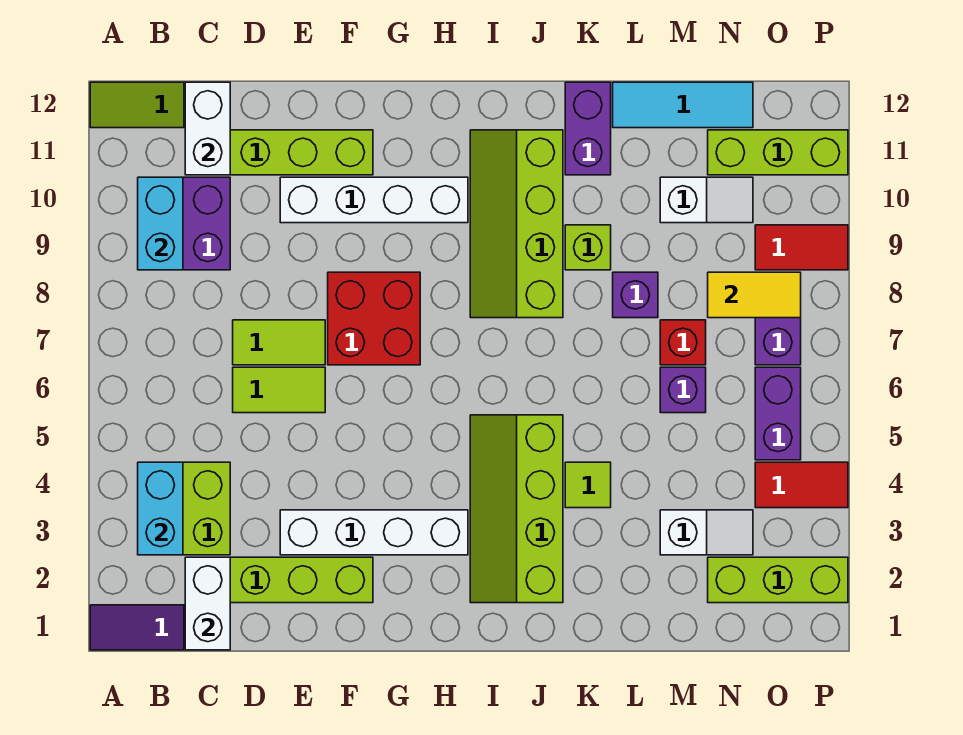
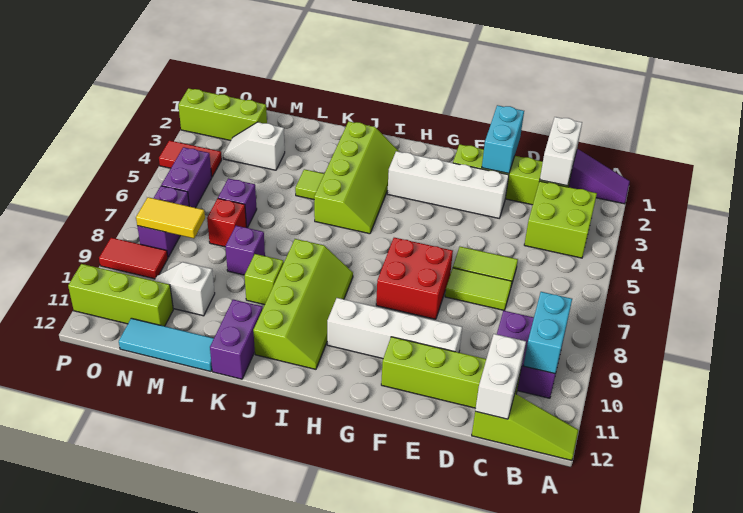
cyan 1x2 brick [138,462,183,555] -> cyan 1x2 brick moved to [482,105,524,173]

